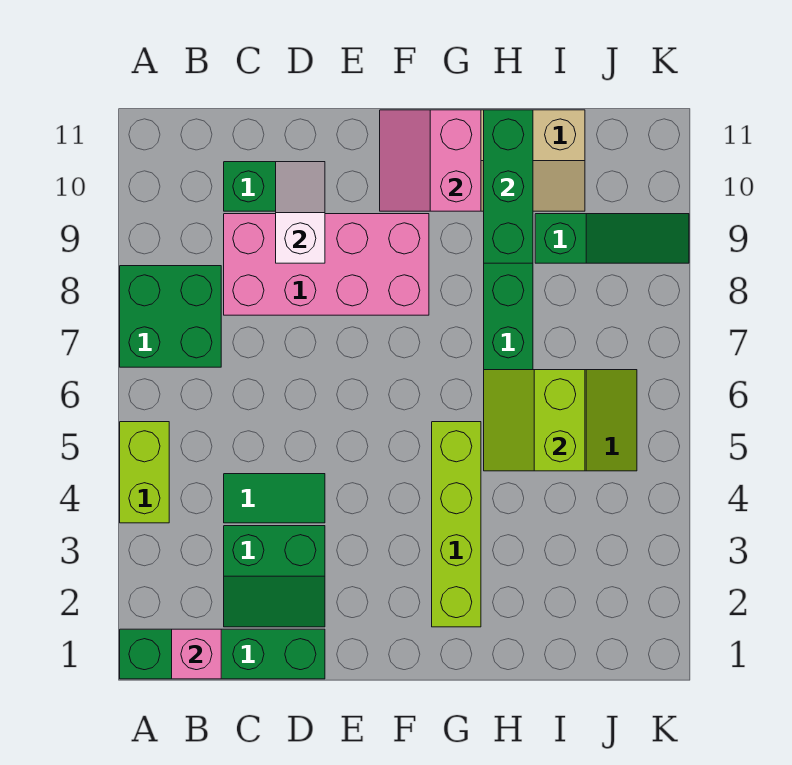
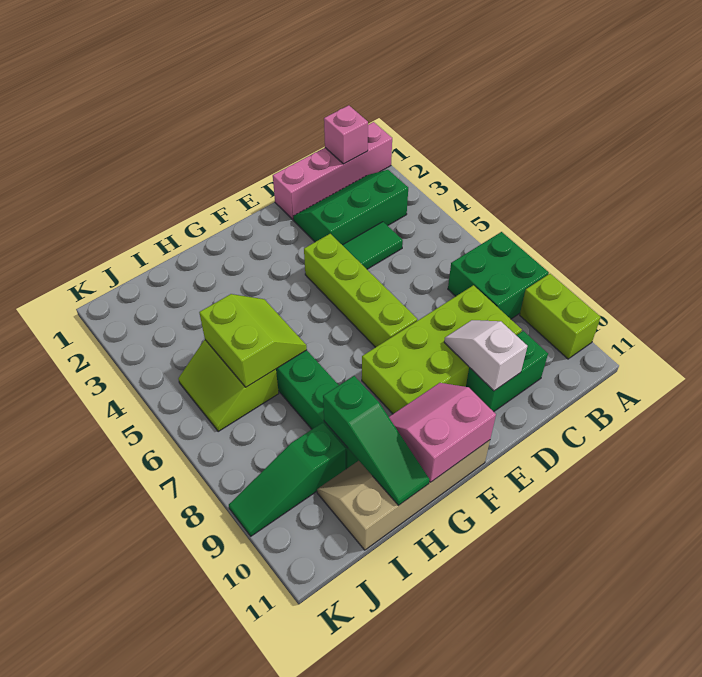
green 1x4 brick [120,629,325,679] -> pink 1x4 brick [273,122,392,220]
lime 1x2 brick [120,422,169,523] -> lime 1x2 brick moved to [520,274,601,359]
green 2x2 slope [224,526,325,627] -> green 2x3 slope [293,170,408,245]
pink 2x4 brick [224,214,429,315] -> lime 2x4 brick [362,285,522,414]
white 1x2 slope [276,162,325,263] -> white 1x2 slope turned to [444,320,527,391]
pink 2x2 slope [380,110,481,211] -> pink 2x2 slope turned to [389,383,496,482]
lime 1x4 brick [432,422,481,627] -> lime 1x4 brick moved to [304,234,417,347]
green 1x3 brick [484,110,533,263] -> green 1x3 slope [323,376,430,505]

